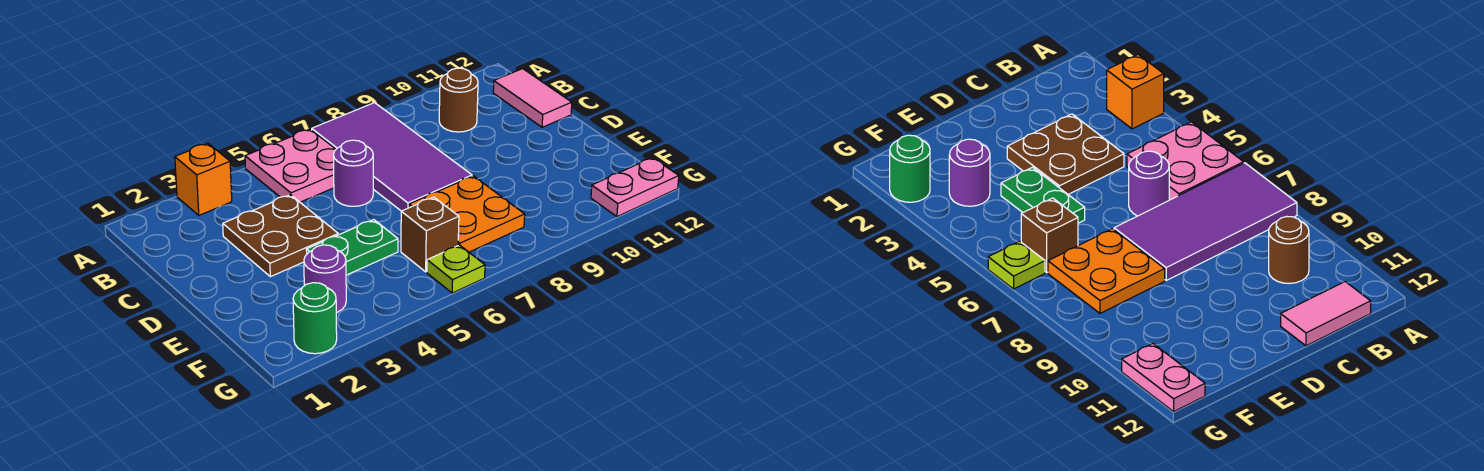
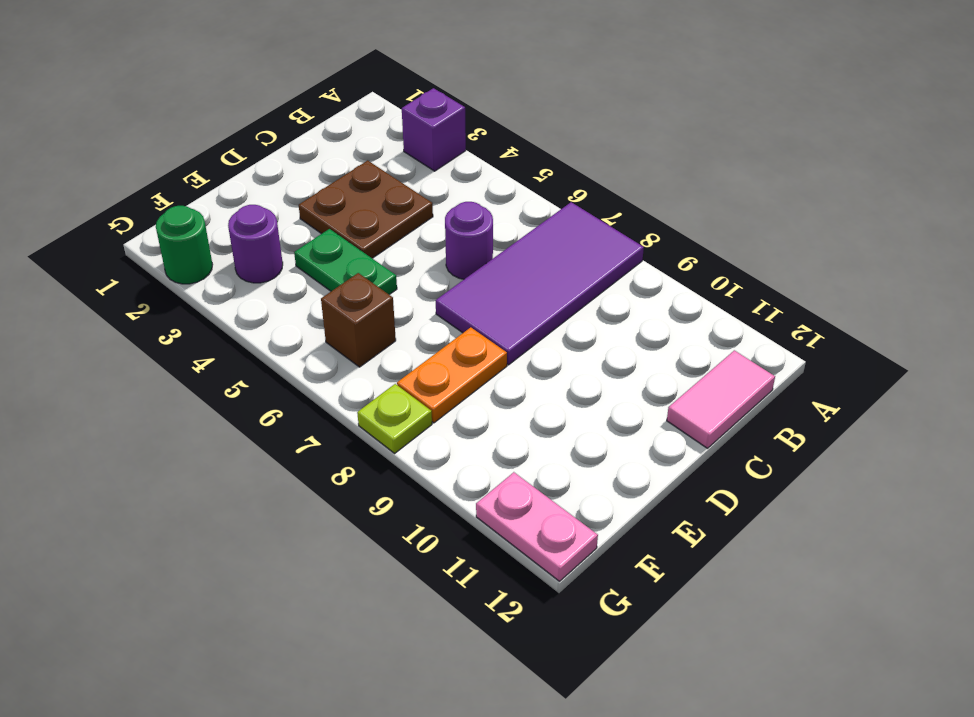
orange 1x1 brick [175,143,232,215] -> purple 1x1 brick [402,88,466,171]
pink 2x2 plate [245,129,336,202] -> none
brown 1x1 round brick [439,68,478,132] -> none
orange 2x2 plate [409,176,525,252] -> orange 1x2 plate [397,327,507,423]
lime 1x1 plate [427,245,485,293] -> lime 1x1 plate moved to [357,384,432,453]

